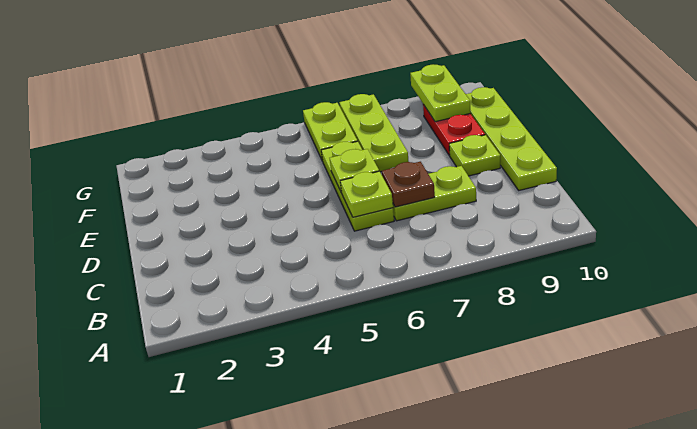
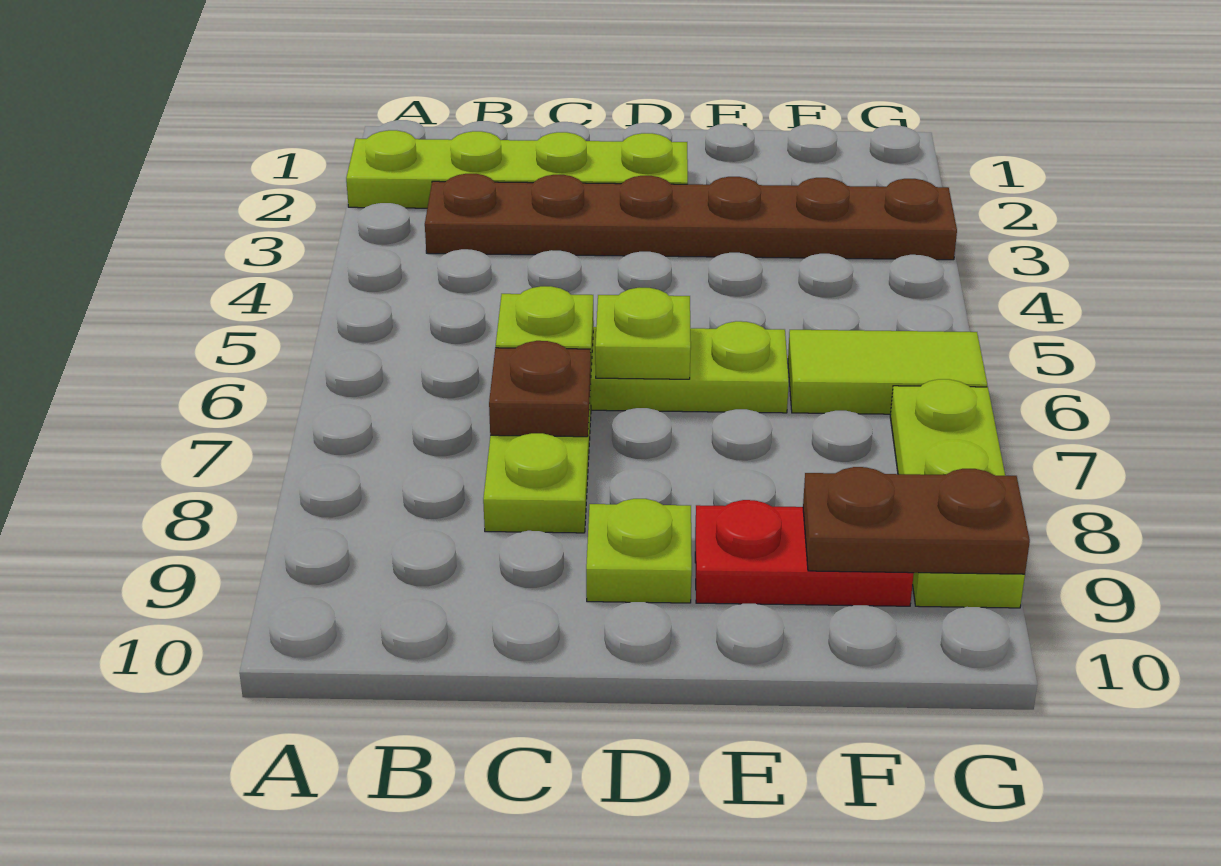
none -> brown 1x6 plate [425,174,957,260]
lime 1x4 plate [466,87,557,190] -> lime 1x4 plate moved to [346,130,688,208]
lime 1x3 plate [339,94,409,172] -> lime 1x3 plate turned to [890,379,1025,608]
lime 1x2 plate [303,102,357,161] -> lime 1x2 tile [788,330,987,414]
lime 1x2 plate [410,64,471,122] -> brown 1x2 plate [803,467,1030,574]

